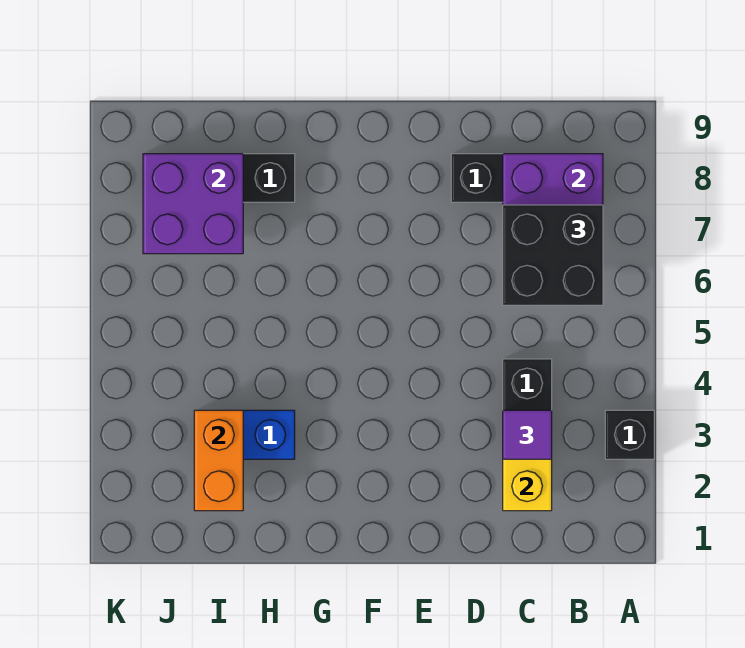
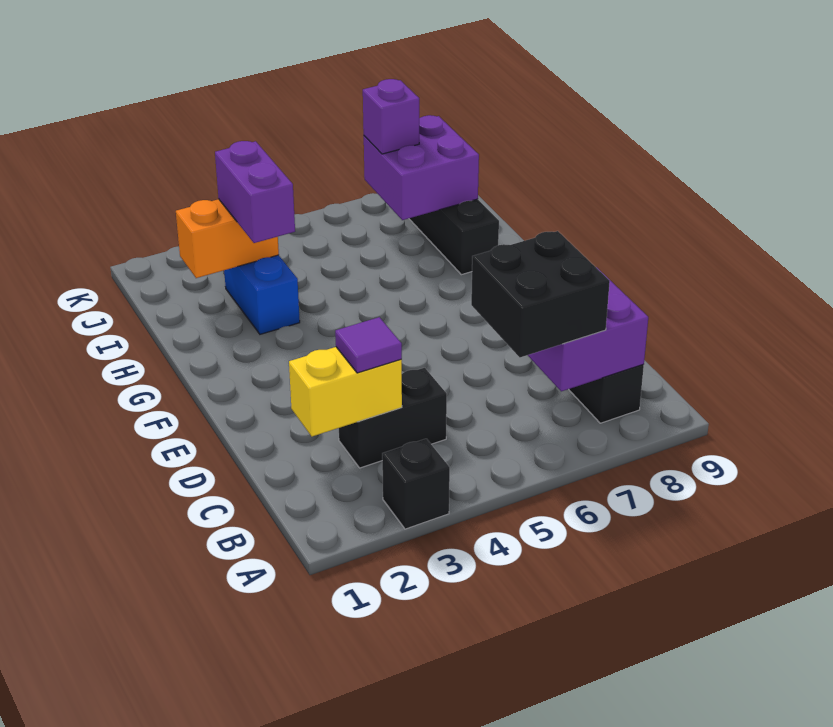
none -> purple 1x2 brick [215,141,295,243]
none -> purple 1x1 brick [363,79,419,154]

